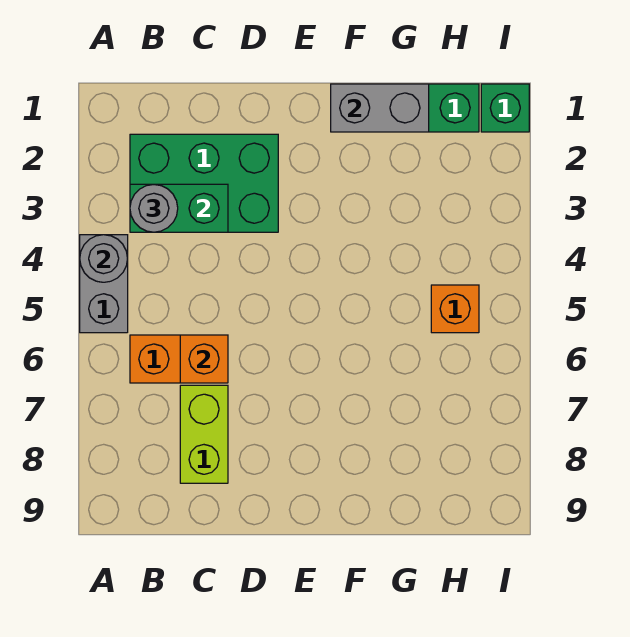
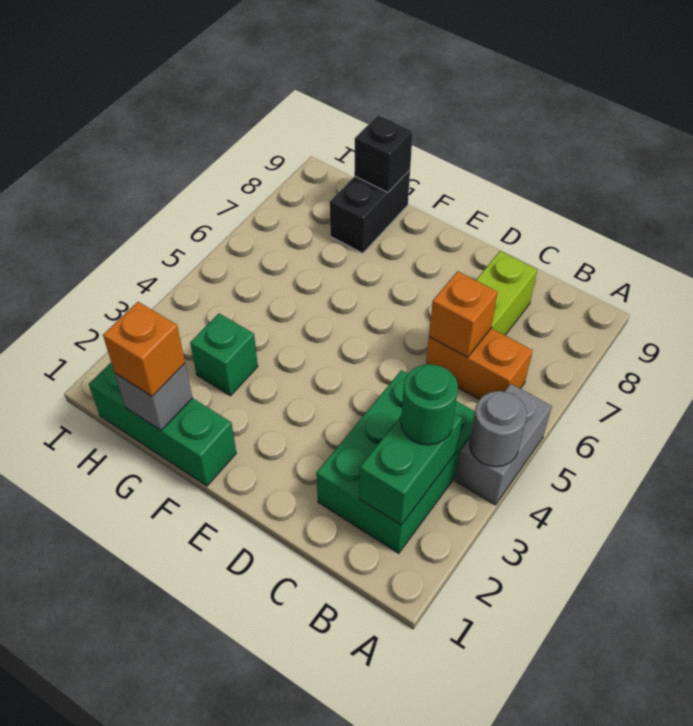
green 2x3 brick [130,134,278,232] -> green 2x3 brick turned to [316,370,475,553]
green 1x2 brick [130,184,228,232] -> green 1x2 brick turned to [359,413,462,525]
grey 1x1 round brick [130,184,178,232] -> green 1x1 round brick [401,364,458,445]
grey 1x2 brick [331,84,429,132] -> grey 1x1 brick [115,364,193,430]
none -> black 1x2 brick [330,170,410,253]
none -> black 1x1 brick [354,115,413,193]
orange 1x1 brick [431,285,479,333] -> orange 1x1 brick moved to [103,302,185,396]
green 1x1 brick [481,84,529,132] -> green 1x1 brick moved to [190,314,258,396]

